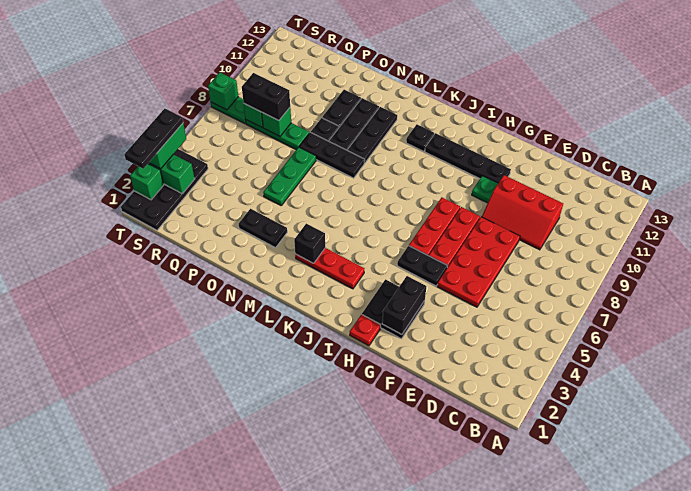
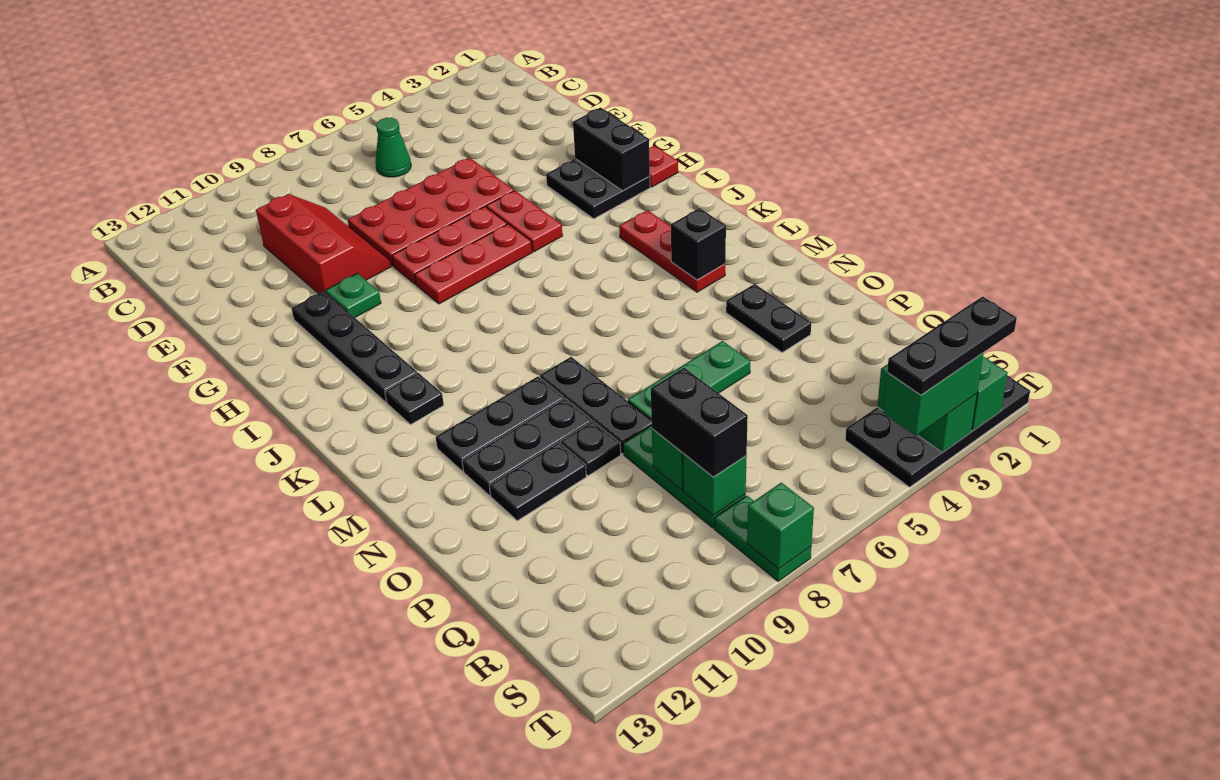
none -> green 1x1 cone [375,118,411,177]
black 1x2 brick [382,276,426,335] -> black 1x2 brick turned to [573,108,650,191]
black 1x2 plate [397,246,447,286] -> red 1x2 plate [486,191,563,252]

